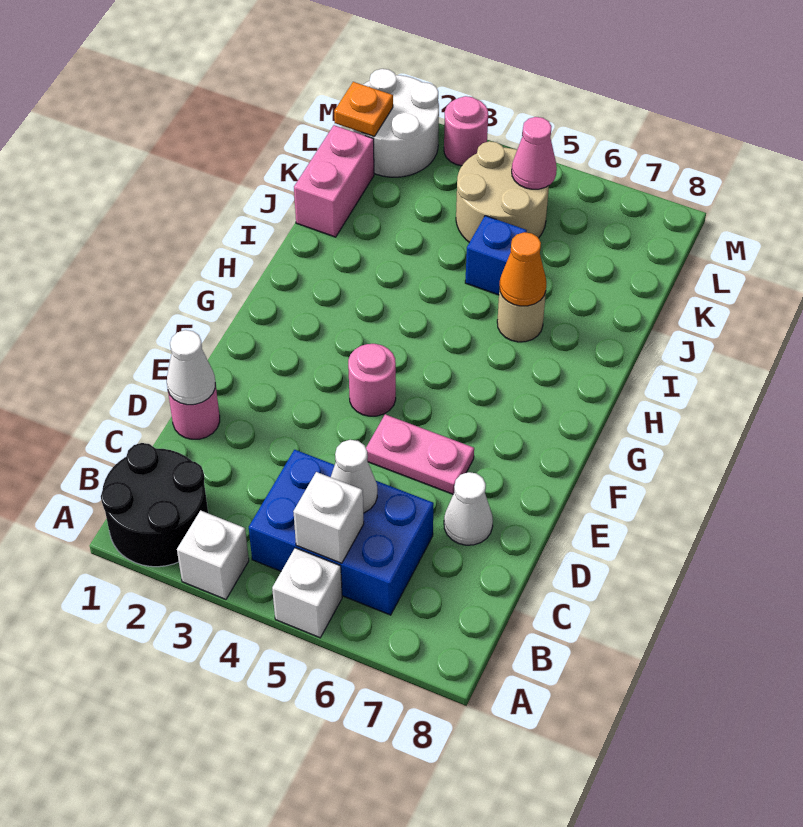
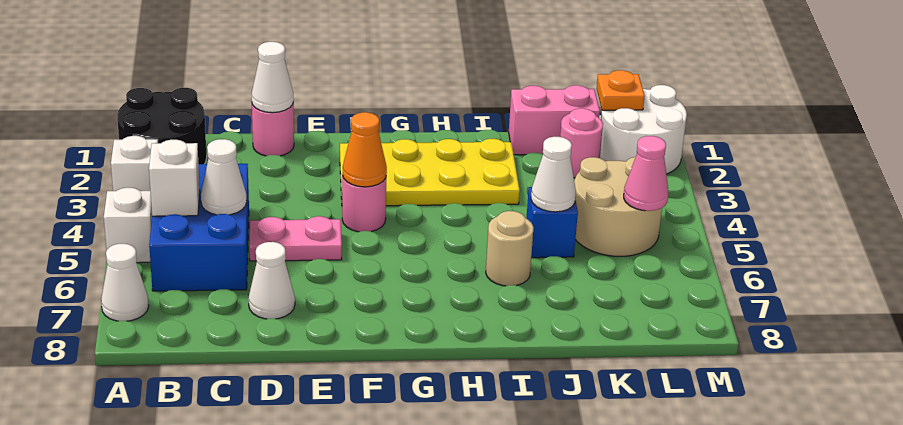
none -> white 1x1 cone [101,244,149,321]
pink 1x2 plate [366,414,474,494] -> pink 1x2 plate turned to [249,216,342,261]
none -> yellow 2x4 plate [340,139,520,206]
orange 1x1 cone [500,232,546,306] -> orange 1x1 cone moved to [342,112,387,187]
none -> white 1x1 cone [531,137,576,212]
pink 1x1 round brick [444,96,488,166] -> pink 1x1 round brick moved to [560,108,603,178]

